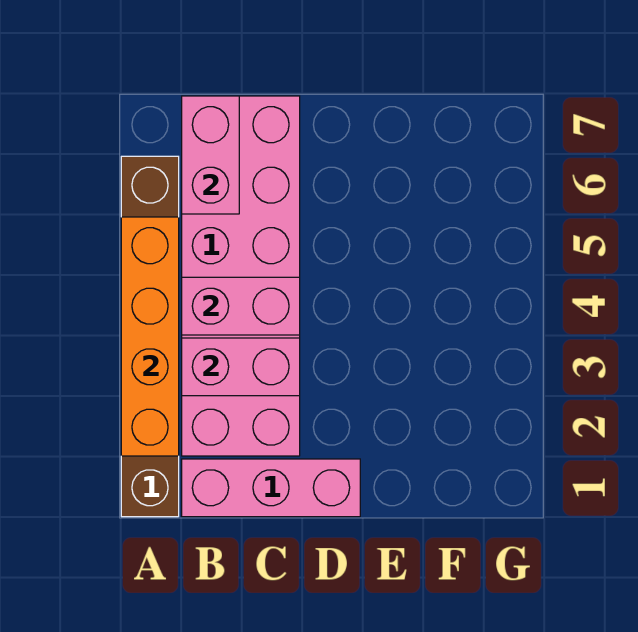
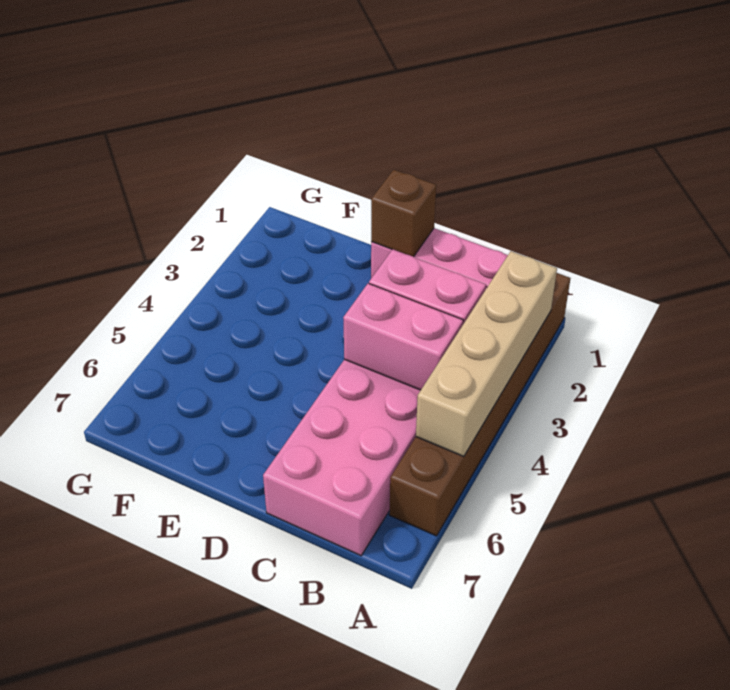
orange 1x4 brick [121,217,179,456] -> tan 1x4 brick [416,251,557,456]
pink 1x2 brick [182,96,239,214] -> none
none -> brown 1x1 brick [371,170,436,257]

